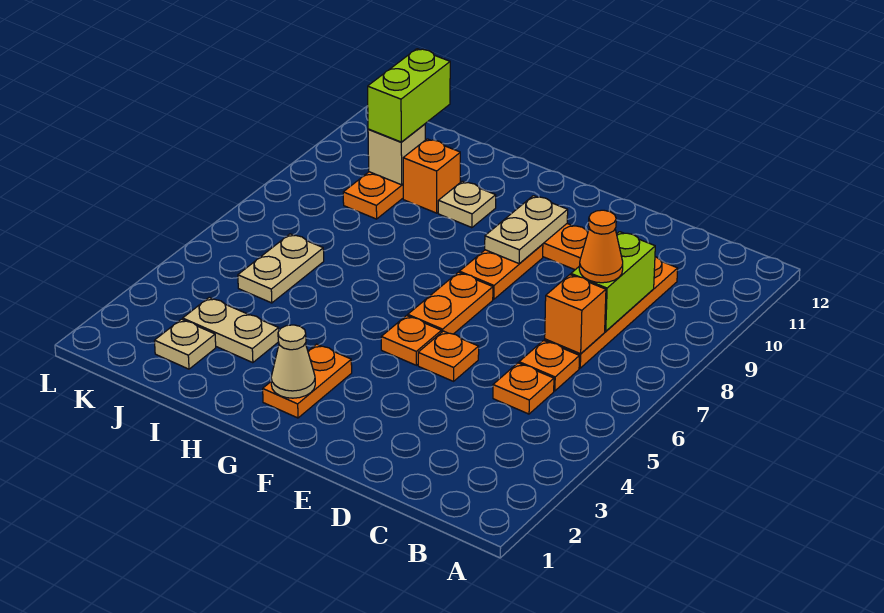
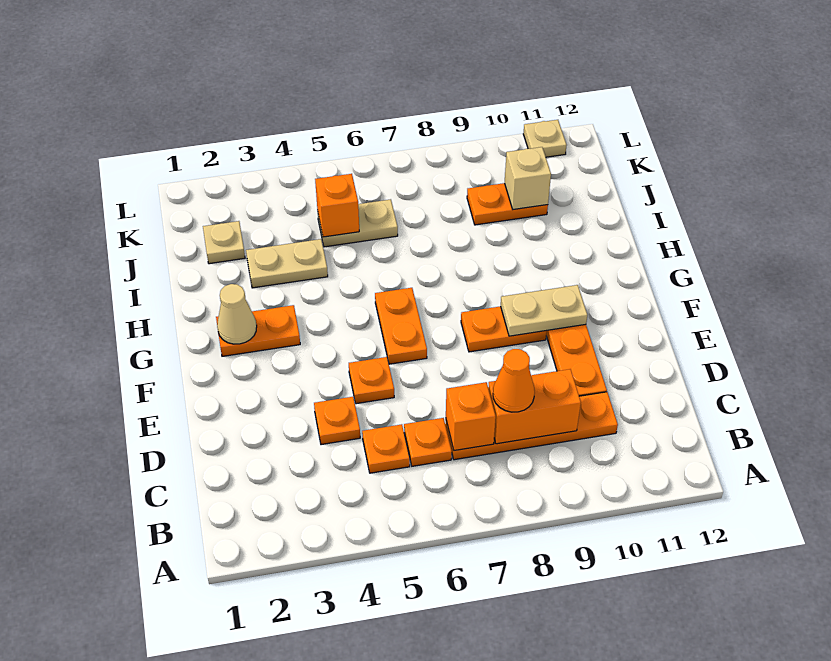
lime 1x2 brick [571,232,655,331] -> orange 1x2 brick [488,369,581,444]
orange 1x1 plate [381,316,441,365] -> orange 1x1 plate moved to [314,397,360,445]
orange 1x2 plate [408,272,493,334] -> orange 1x2 plate turned to [375,288,427,364]
tan 1x1 plate [438,181,496,228] -> tan 1x1 plate moved to [523,120,567,157]
tan 1x2 plate [183,297,279,363] -> tan 1x2 plate turned to [246,239,328,288]
orange 1x1 brick [403,139,460,213] -> orange 1x1 brick moved to [315,174,359,237]
lime 1x2 brick [368,49,450,142] -> none

